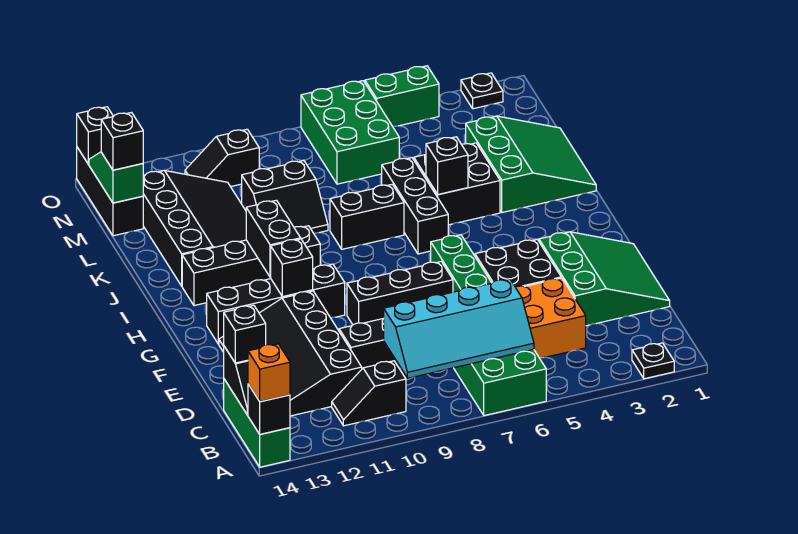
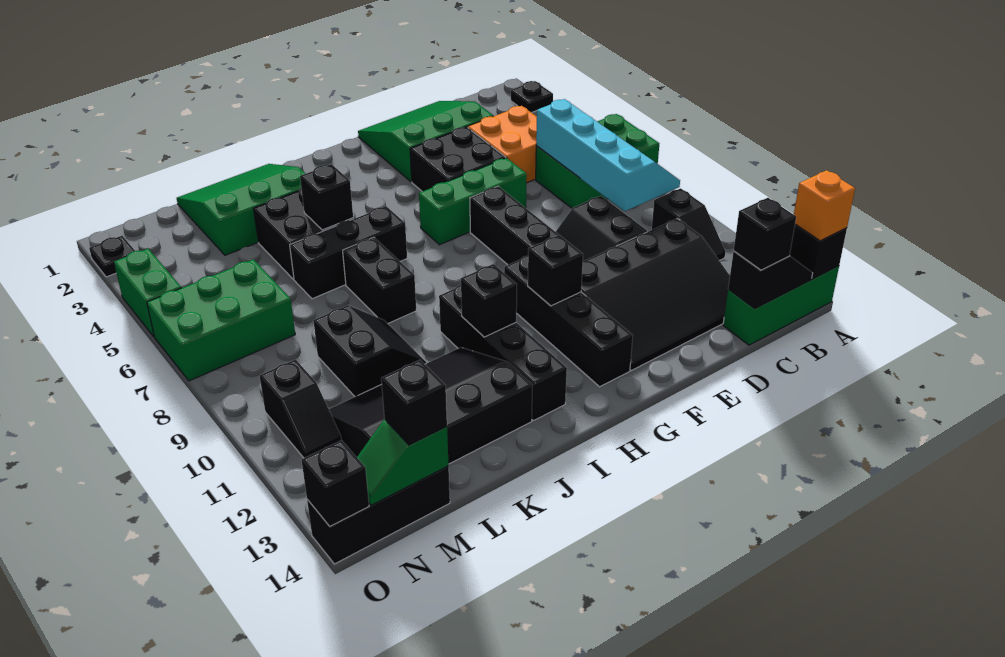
black 1x2 brick [246,200,301,277] -> black 1x1 brick [461,264,517,337]

